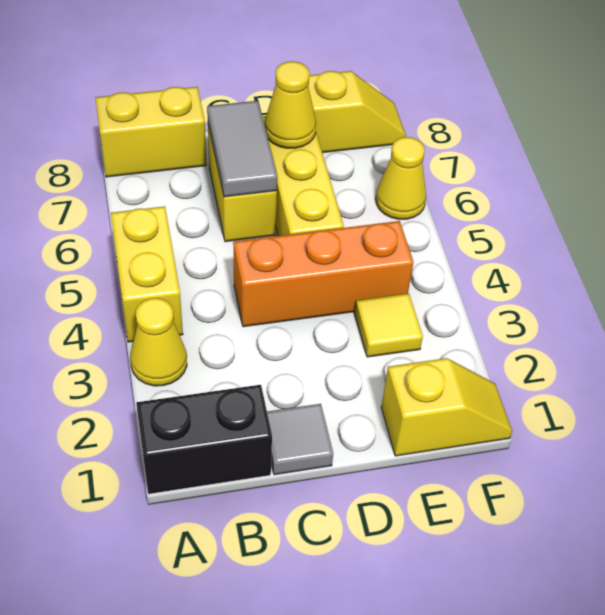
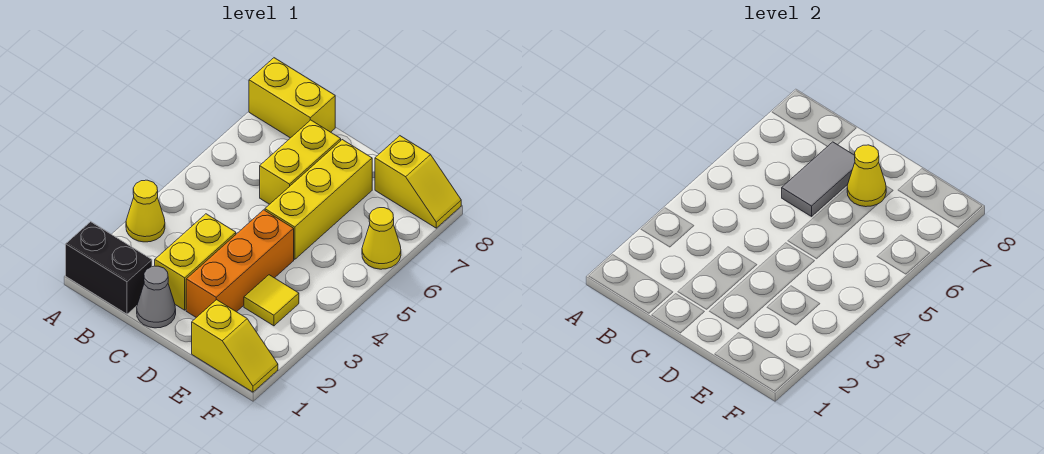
yellow 1x2 brick [111,206,183,342] -> yellow 1x2 brick moved to [155,214,236,310]
grey 1x1 tile [267,404,333,475] -> grey 1x1 cone [137,266,176,328]
orange 1x3 brick [233,221,413,327] -> orange 1x3 brick turned to [186,210,294,317]

